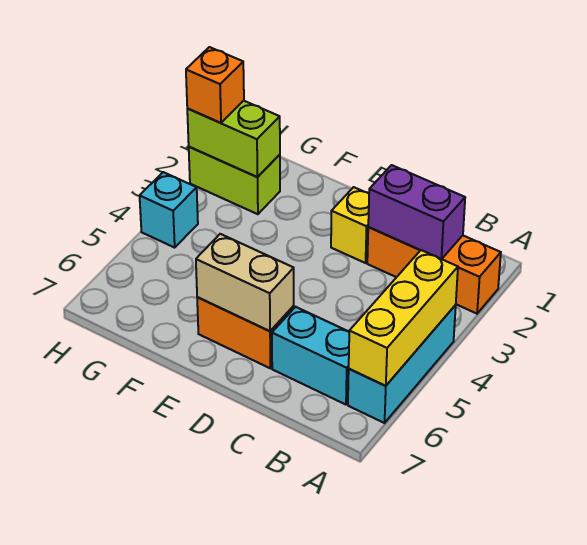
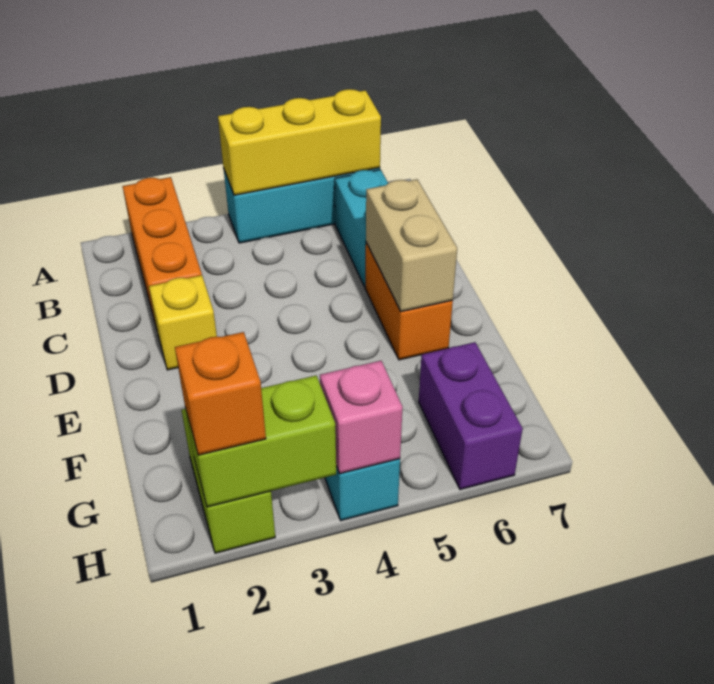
purple 1x2 brick [368,165,465,259] -> purple 1x2 brick moved to [419,342,523,489]
lime 1x2 brick [187,101,280,177] -> lime 1x2 brick turned to [185,376,337,507]
none -> pink 1x1 brick [320,361,403,474]

